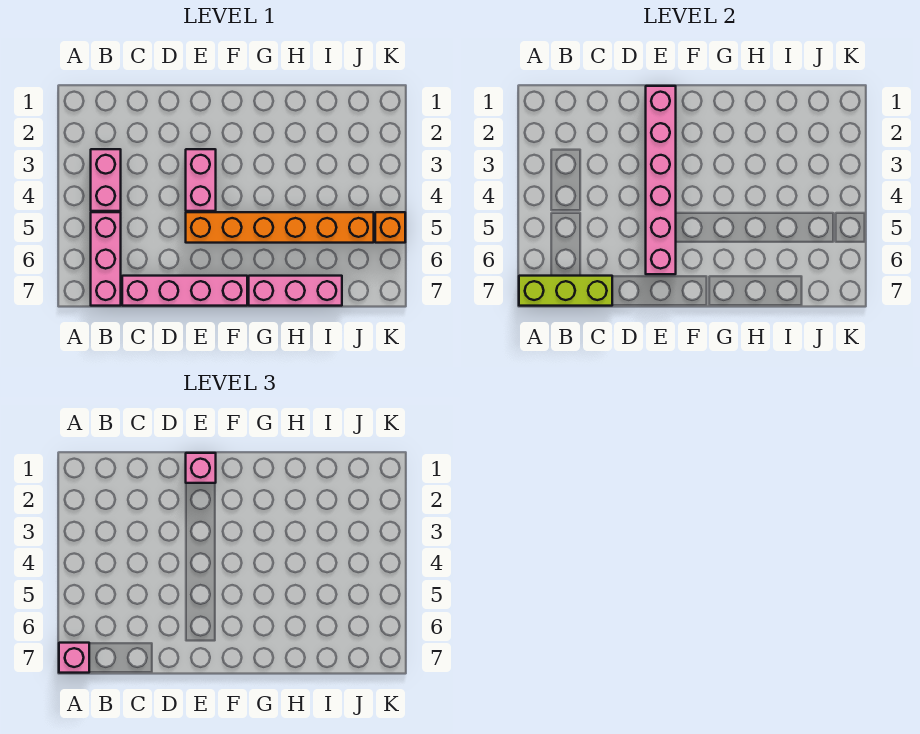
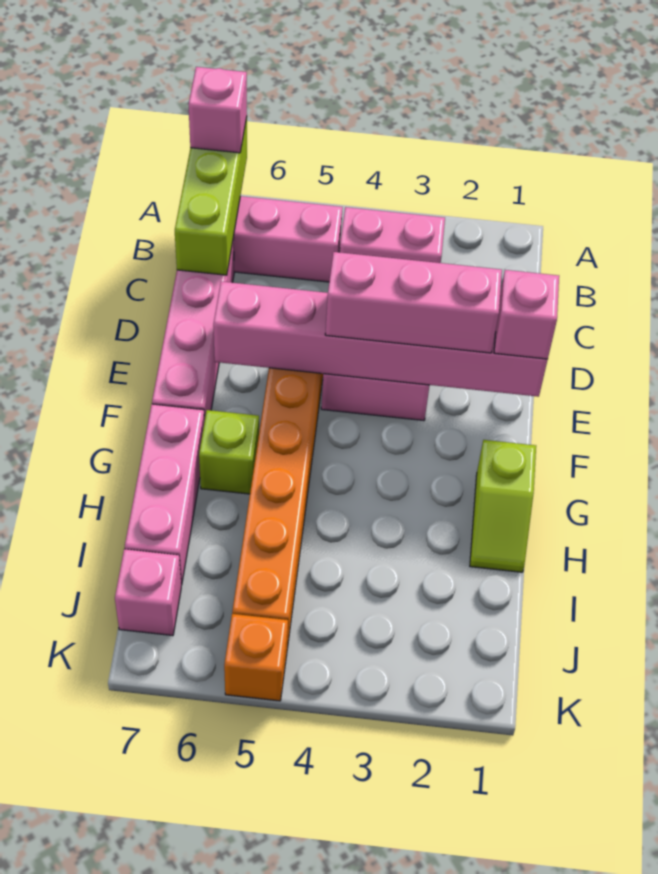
none -> pink 1x3 brick [325,252,502,353]
none -> lime 1x2 slope [470,440,536,572]
none -> lime 1x1 brick [199,410,259,494]
none -> pink 1x1 brick [115,549,181,636]

